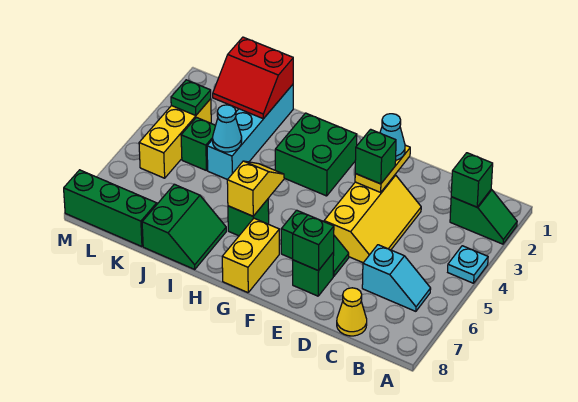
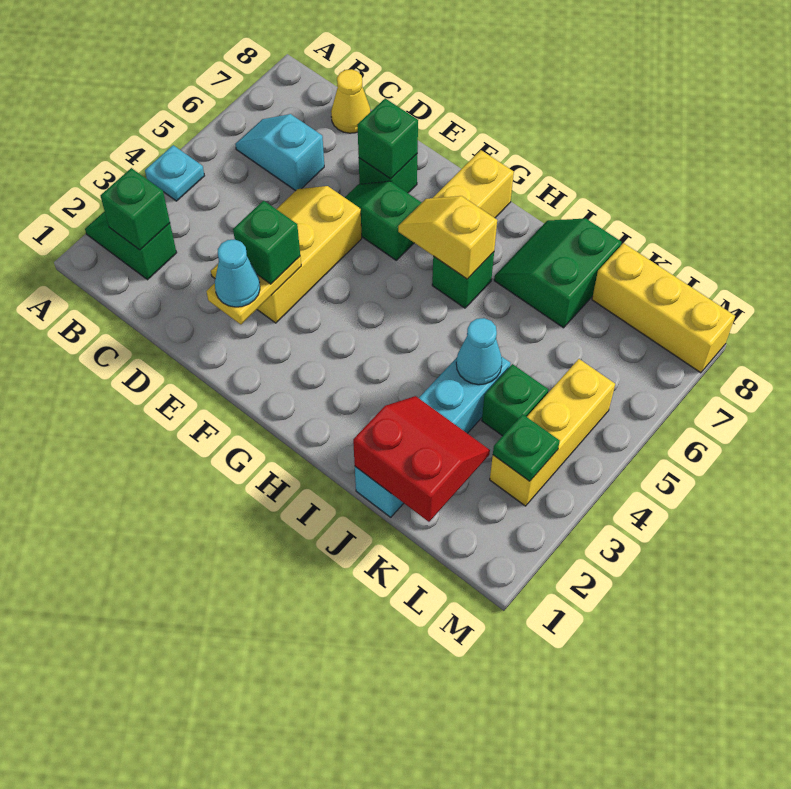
green 2x2 brick [275,113,357,196] -> none
yellow 1x2 slope [227,161,284,216] -> yellow 1x2 slope turned to [398,196,497,279]
green 1x3 brick [64,170,157,247] -> yellow 1x3 brick [592,243,735,373]

